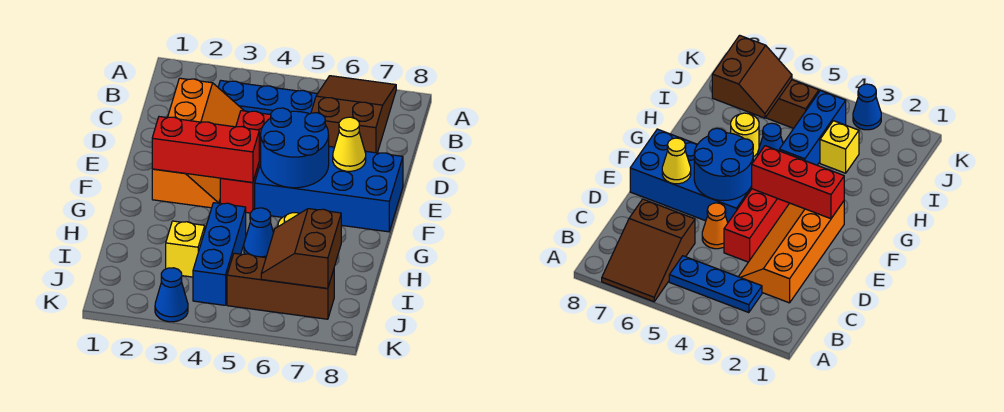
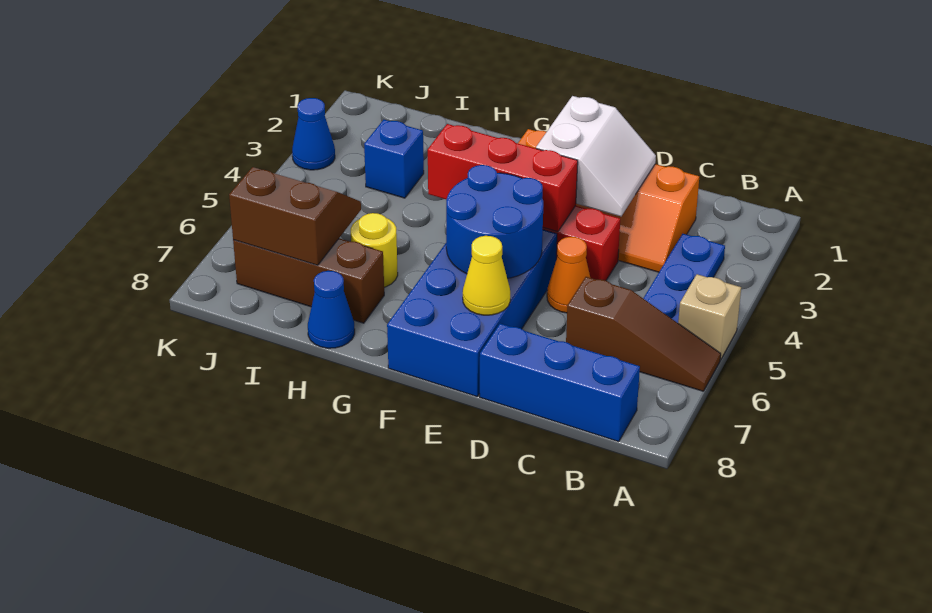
none -> tan 1x1 brick [678,274,741,360]
brown 2x3 slope [311,76,396,153] -> brown 1x3 slope [566,277,721,391]
none -> white 2x2 slope [536,96,656,216]
red 1x3 brick [152,117,259,183] -> red 1x3 brick turned to [428,124,578,232]
blue 1x3 brick [193,203,246,305] -> blue 1x3 brick moved to [480,324,640,442]
blue 1x1 cone [244,208,273,258] -> blue 1x1 cone moved to [308,271,355,348]
yellow 1x1 brick [166,221,205,277] -> blue 1x1 brick [364,120,424,198]
brown 1x3 brick [227,253,334,319] -> brown 1x3 brick turned to [233,238,384,323]

